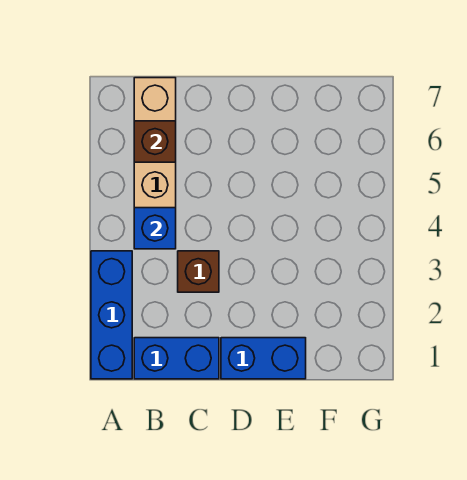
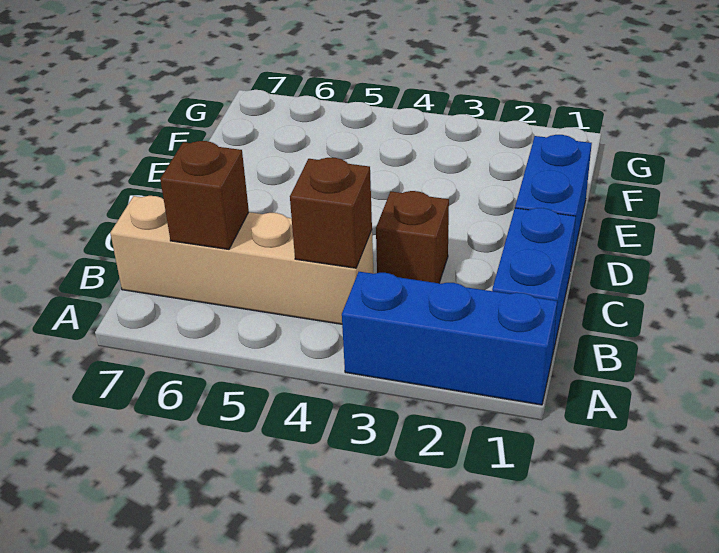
blue 1x1 brick [134,208,176,249] -> brown 1x1 brick [290,158,372,268]

